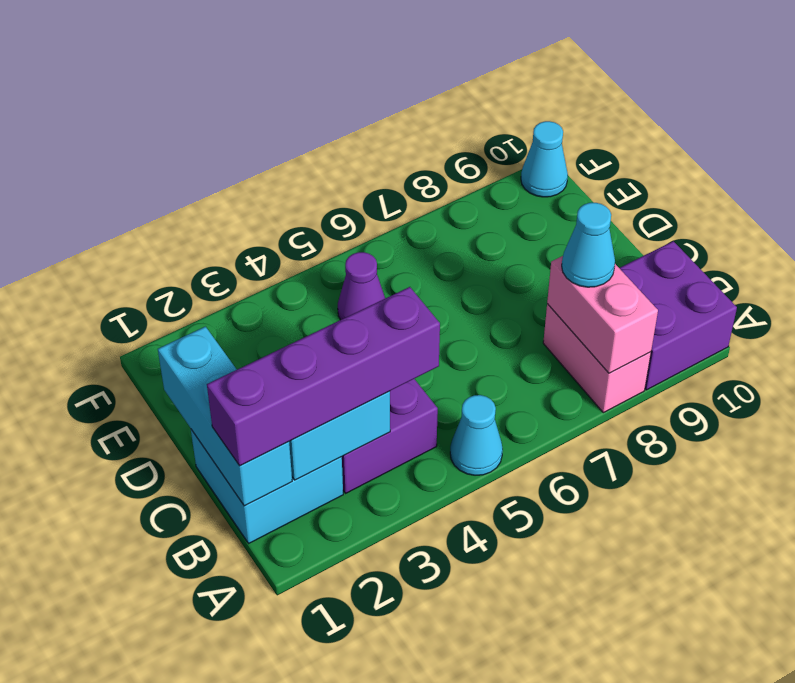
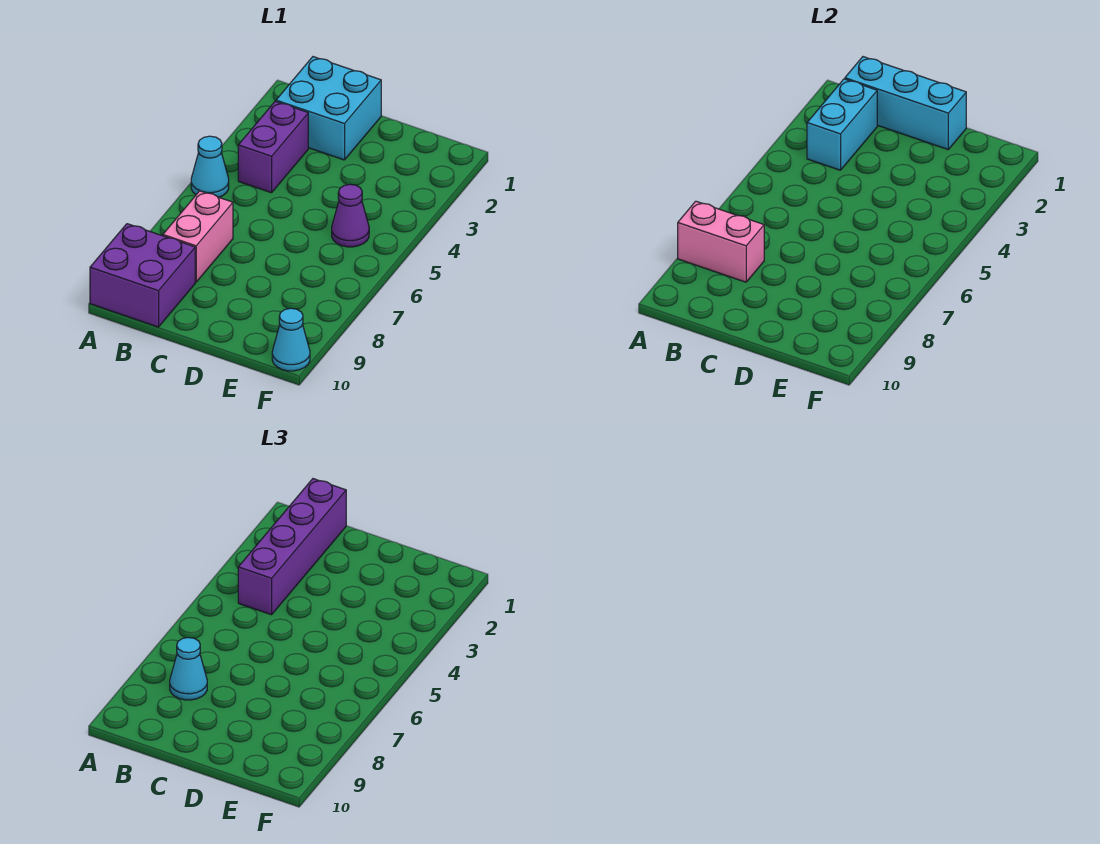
pink 1x2 brick [543,304,651,413] -> pink 1x2 brick turned to [163,191,233,282]

